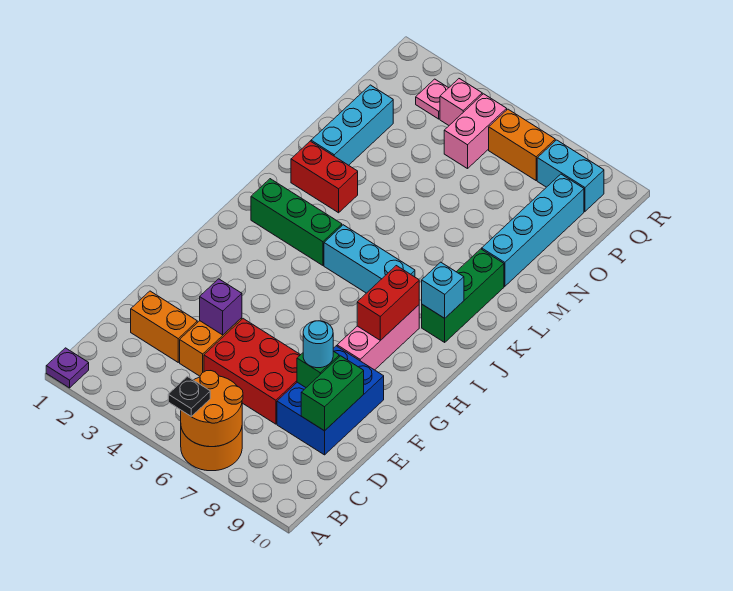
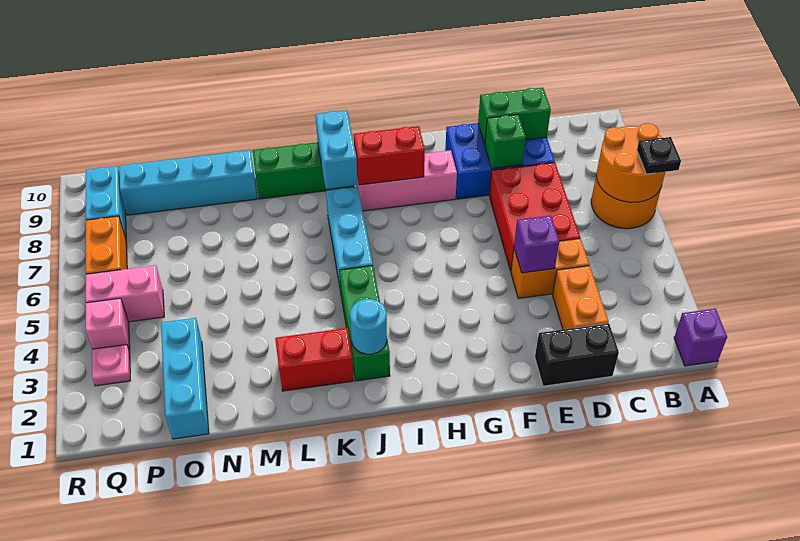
purple 1x1 plate [46,348,89,388] -> purple 1x1 brick [674,309,727,366]
none -> black 1x2 brick [535,323,619,386]
cyan 1x1 round brick [303,321,333,368] -> cyan 1x1 round brick moved to [350,299,387,354]
cyan 1x1 brick [422,262,464,318] -> cyan 1x2 brick [316,110,358,189]
red 1x2 brick [291,141,358,213] -> red 1x2 brick turned to [275,328,354,391]
cyan 1x3 brick [311,85,393,165] -> cyan 1x3 brick turned to [161,318,209,439]

